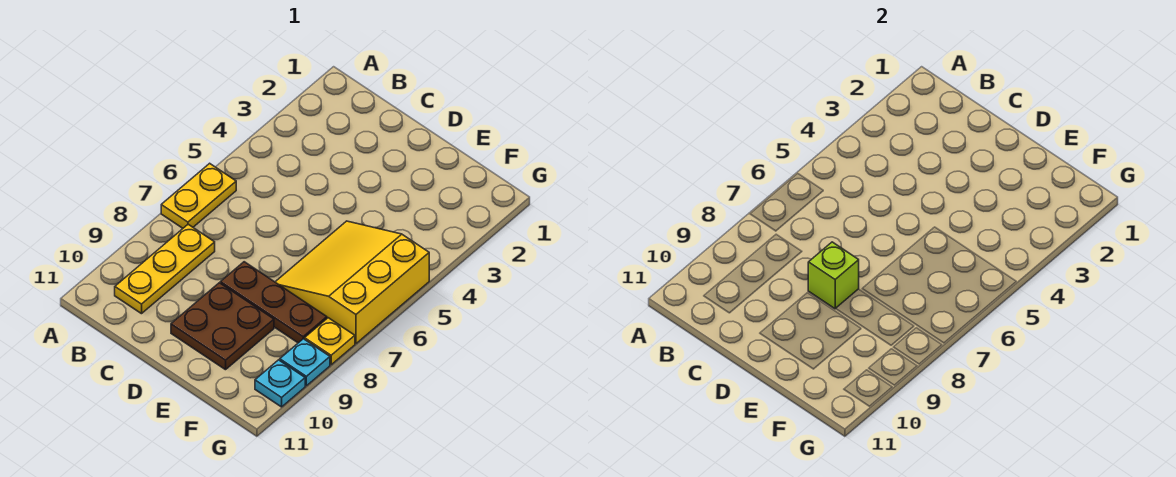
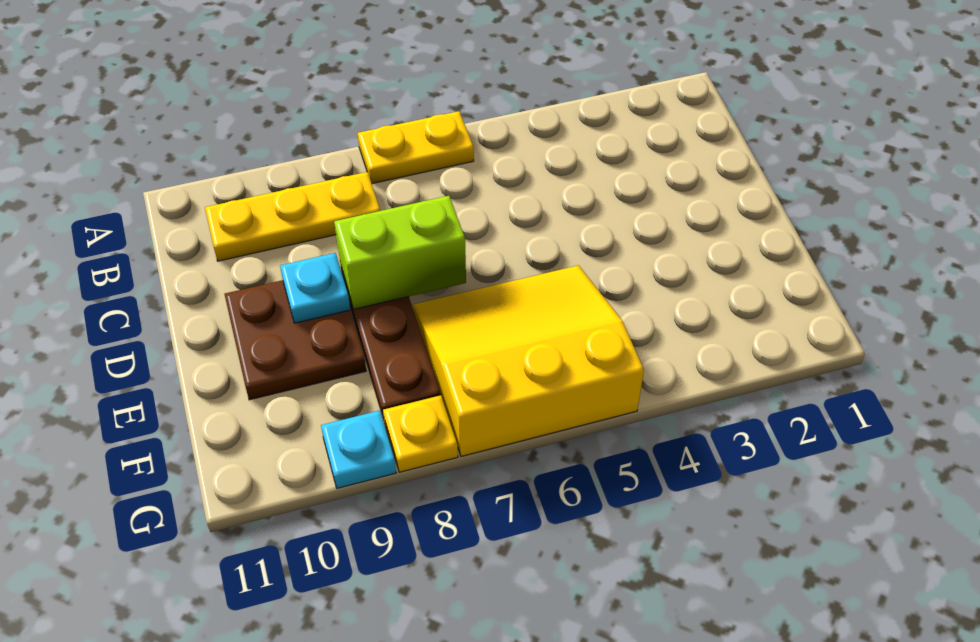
lime 1x1 brick [808,242,859,309] -> lime 1x2 brick [334,196,466,309]
cyan 1x1 plate [255,360,305,407] -> cyan 1x1 plate moved to [280,253,350,323]

